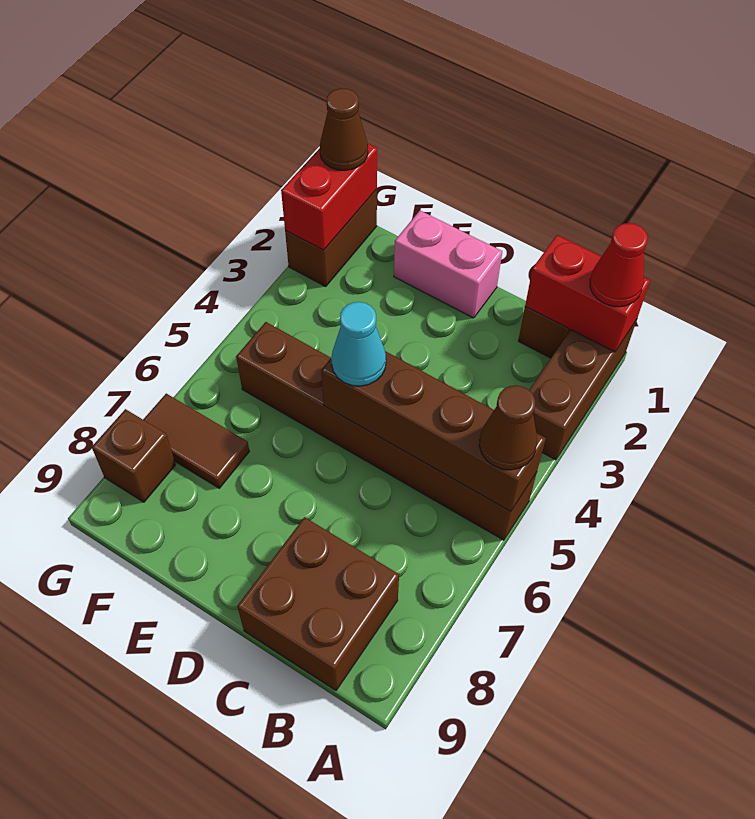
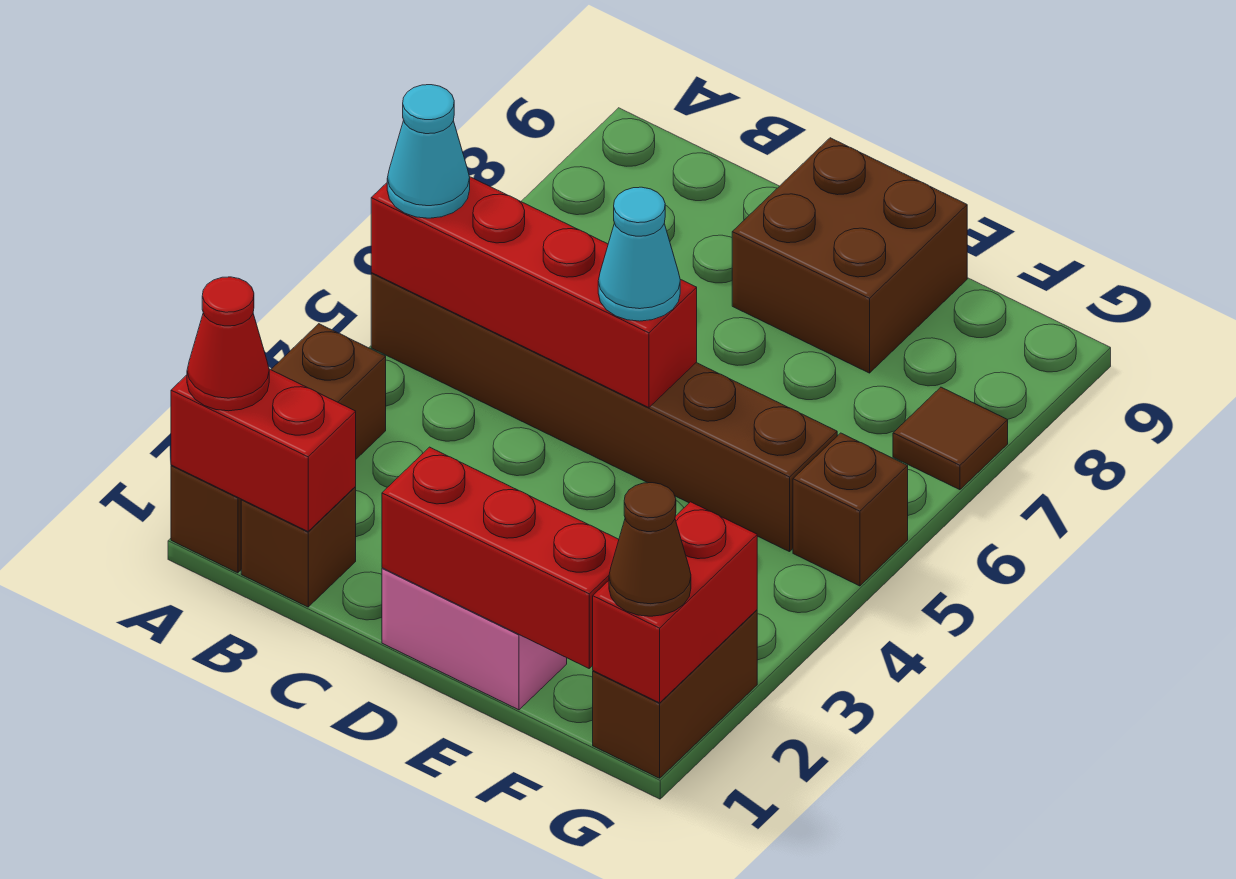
brown 1x4 brick [321,351,546,511] -> red 1x4 brick [371,177,697,408]
brown 1x1 cone [479,385,537,470] -> cyan 1x1 cone [387,85,470,218]
brown 2x2 brick [237,517,399,690] -> brown 2x2 brick moved to [732,138,967,373]
none -> red 1x3 brick [382,447,619,668]
brown 1x2 tile [143,394,249,488] -> brown 1x1 tile [893,387,1008,490]
brown 1x1 brick [92,409,176,502] -> brown 1x1 brick moved to [793,433,908,586]

